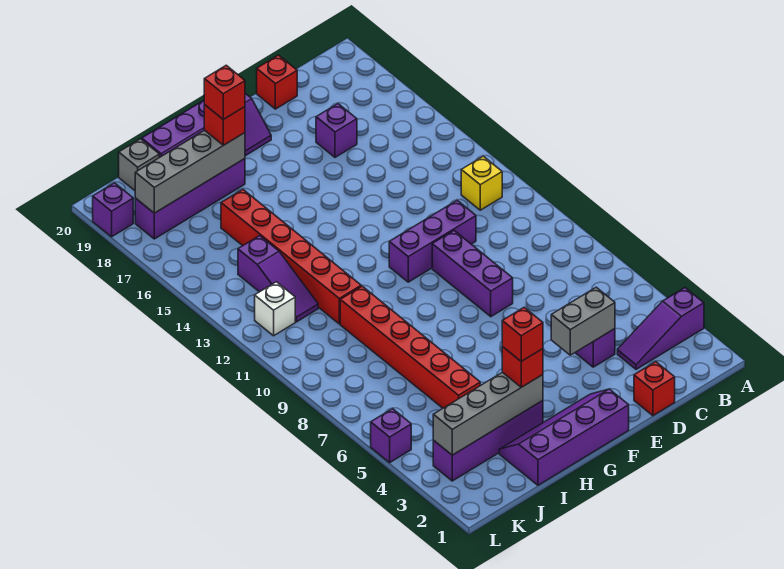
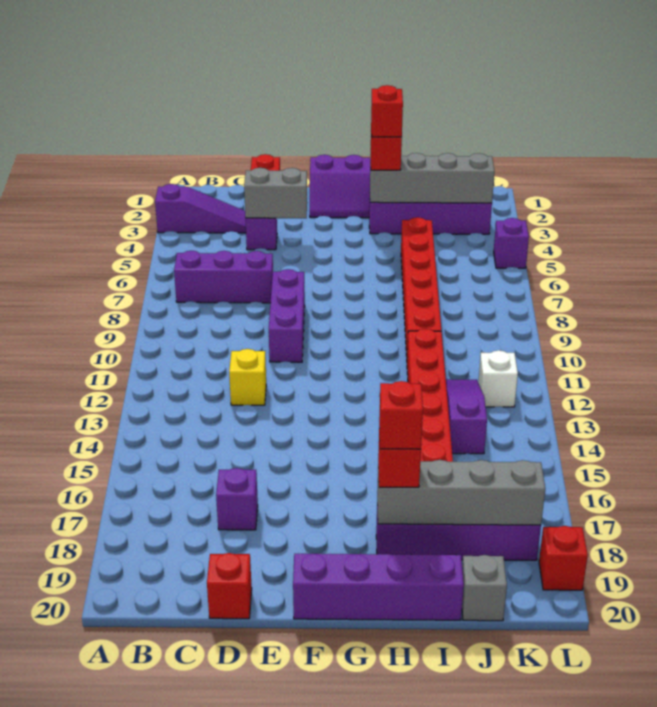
yellow 1x1 brick [461,156,502,210] -> yellow 1x1 brick moved to [229,349,266,405]
purple 1x3 brick [389,200,476,282] -> purple 1x3 brick moved to [174,251,273,303]
purple 1x1 brick [93,183,133,237] -> red 1x1 brick [539,526,588,590]

